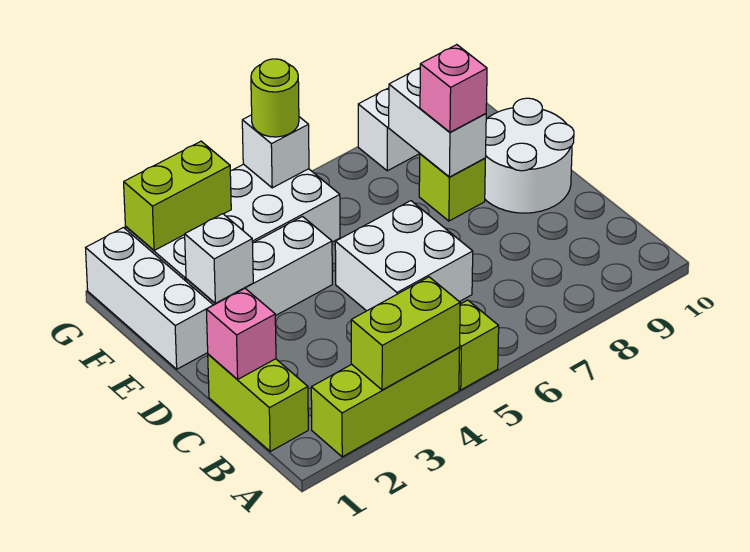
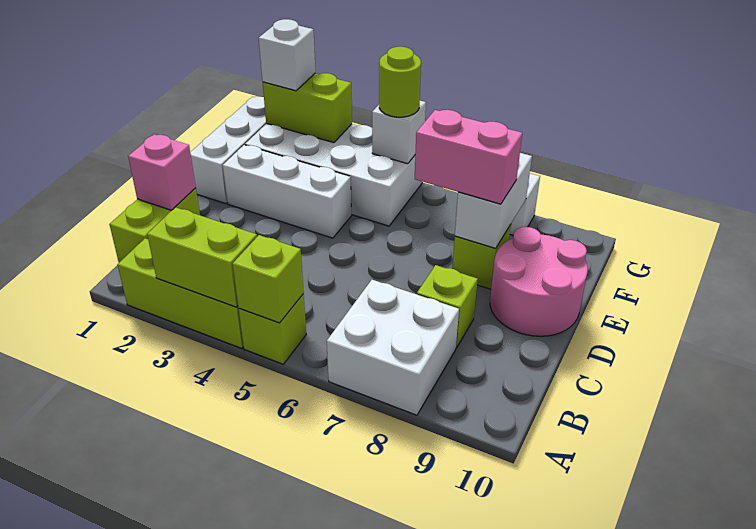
none -> lime 1x1 brick [233,235,304,323]
white 2x2 brick [335,201,473,311] -> white 2x2 brick moved to [327,280,459,415]
none -> lime 1x1 brick [417,265,478,348]
white 2x2 round brick [485,98,574,213] -> pink 2x2 round brick [490,227,588,336]
white 1x1 brick [185,214,253,303] -> white 1x1 brick moved to [259,19,315,91]
pink 1x1 brick [420,45,487,132] -> pink 1x2 brick [415,110,522,204]

